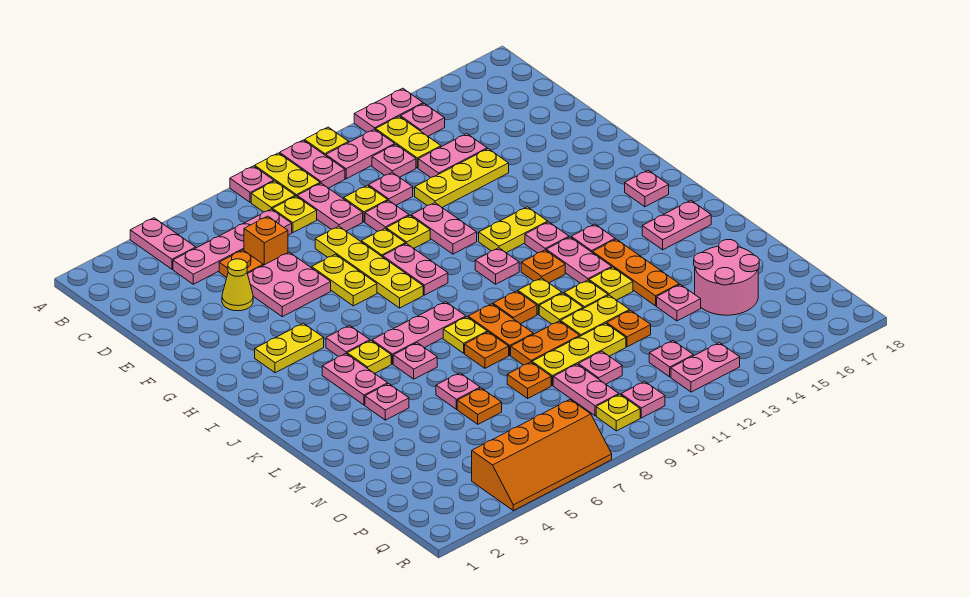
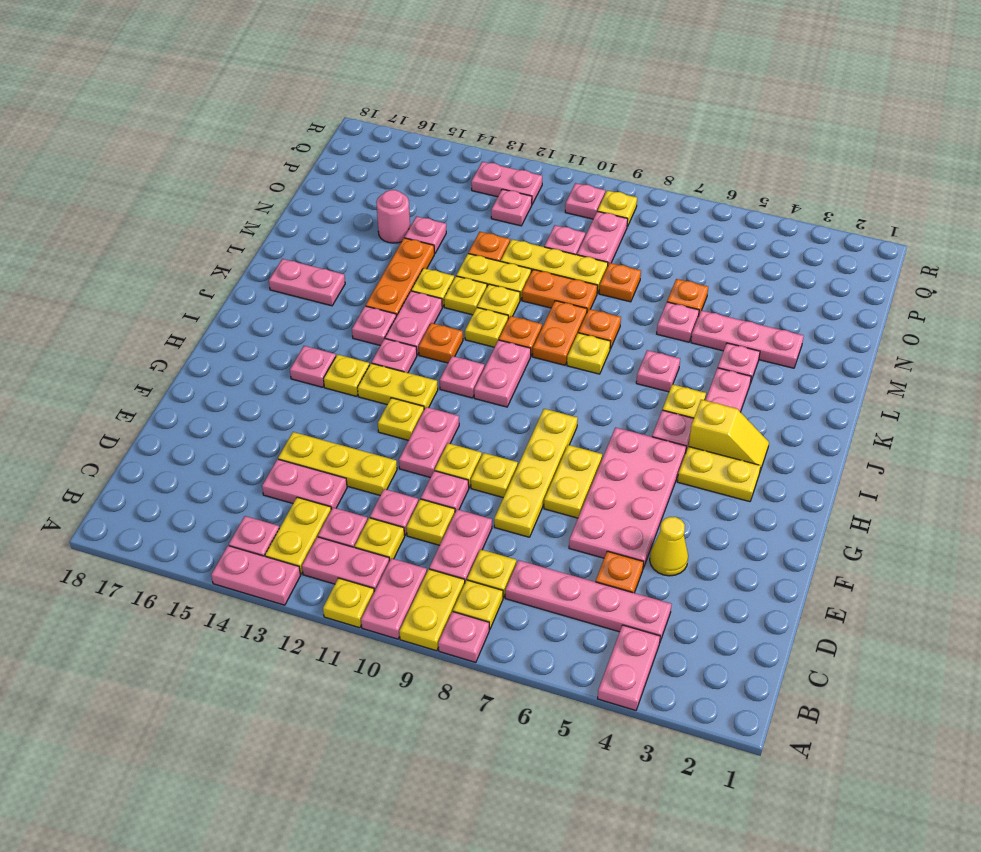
none -> yellow 1x1 plate [355,518,405,561]
orange 1x1 brick [244,216,288,265] -> none
pink 2x2 plate [248,252,331,317] -> pink 2x4 plate [569,427,686,568]
pink 1x2 plate [383,243,448,295] -> pink 1x2 plate moved to [474,340,531,407]
none -> yellow 1x1 plate [378,398,424,440]
none -> yellow 1x1 plate [324,354,369,396]
none -> yellow 1x2 slope [689,400,769,471]
pink 1x1 plate [625,170,669,207] -> pink 1x1 plate moved to [290,346,336,387]
pink 1x3 plate [372,302,466,364] -> pink 1x3 plate moved to [691,310,804,368]
pink 2x2 round brick [694,240,759,315] -> pink 1x1 round brick [376,190,410,243]
orange 2x4 slope [472,400,612,511] -> none

